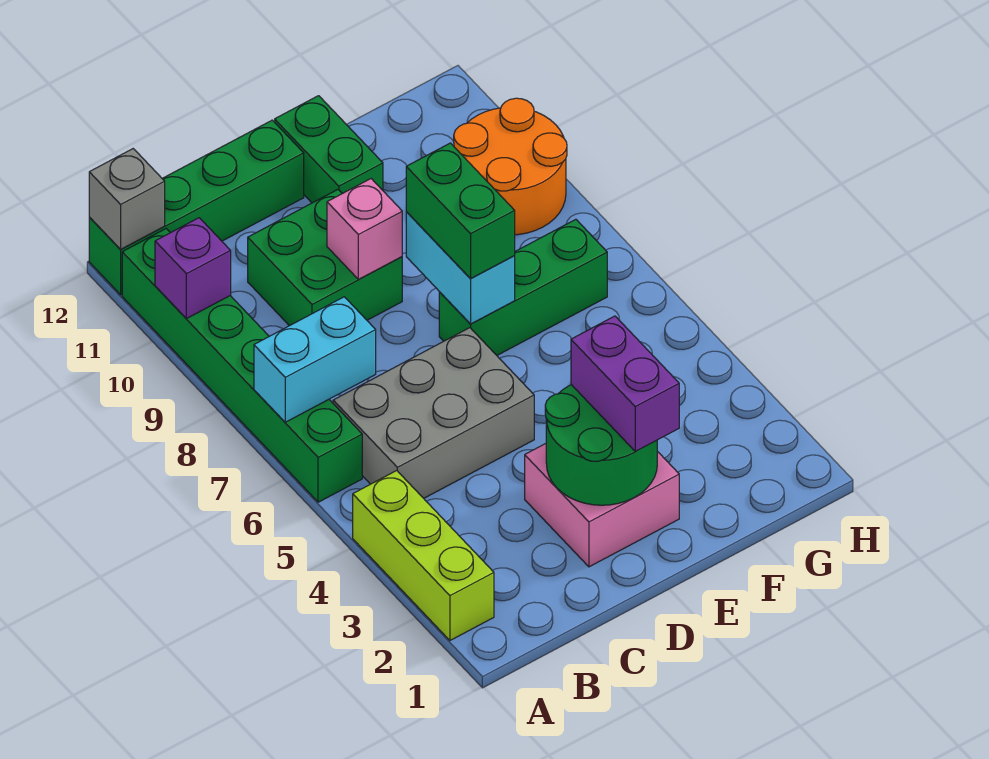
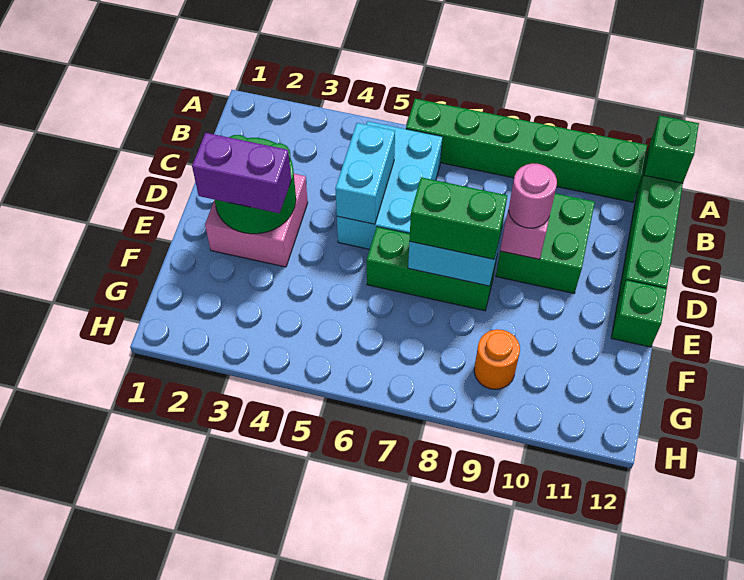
lime 1x3 brick [353,471,494,640] -> none
cyan 1x2 brick [254,297,376,422] -> cyan 1x2 brick moved to [335,123,395,224]
purple 1x1 brick [155,218,231,319] -> none
grey 1x1 brick [89,149,165,249] -> green 1x1 brick [644,115,699,183]
grey 2x3 brick [333,328,534,498] -> cyan 2x3 brick [337,121,443,249]
none -> pink 1x1 round brick [509,163,557,228]
green 1x3 brick [439,219,607,355] -> green 1x3 brick turned to [367,227,497,311]
green 1x2 brick [275,96,383,203] -> green 1x1 brick [611,280,667,347]
orange 2x2 round brick [454,98,567,235] -> orange 1x1 round brick [474,329,520,389]

